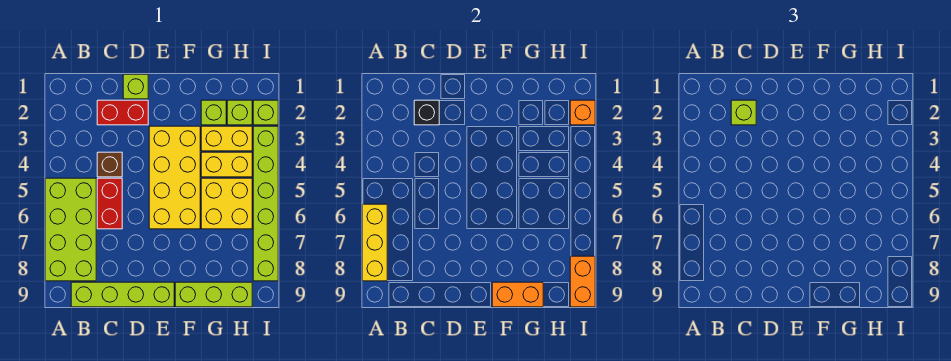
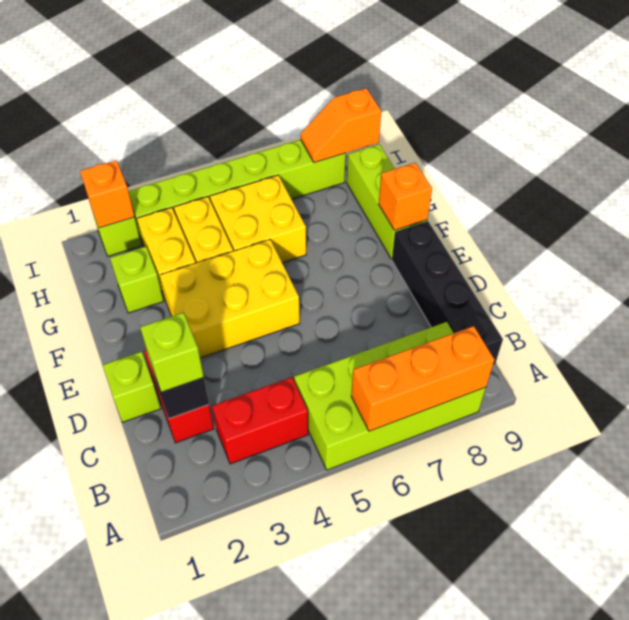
yellow 1x3 brick [362,204,387,281] -> orange 1x3 brick [351,326,494,431]
lime 1x4 brick [71,282,174,307] -> black 1x4 brick [392,221,503,366]
brown 1x1 brick [97,152,122,177] -> none
red 1x2 brick [97,178,122,229] -> red 1x2 brick moved to [212,377,308,464]
yellow 2x4 brick [149,126,200,229] -> yellow 2x3 brick [160,240,300,358]
orange 1x2 brick [492,282,543,307] -> orange 1x1 brick [379,163,432,230]
lime 1x1 brick [227,100,252,125] -> none
orange 1x2 brick [570,256,595,307] -> orange 1x2 slope [300,88,381,162]

